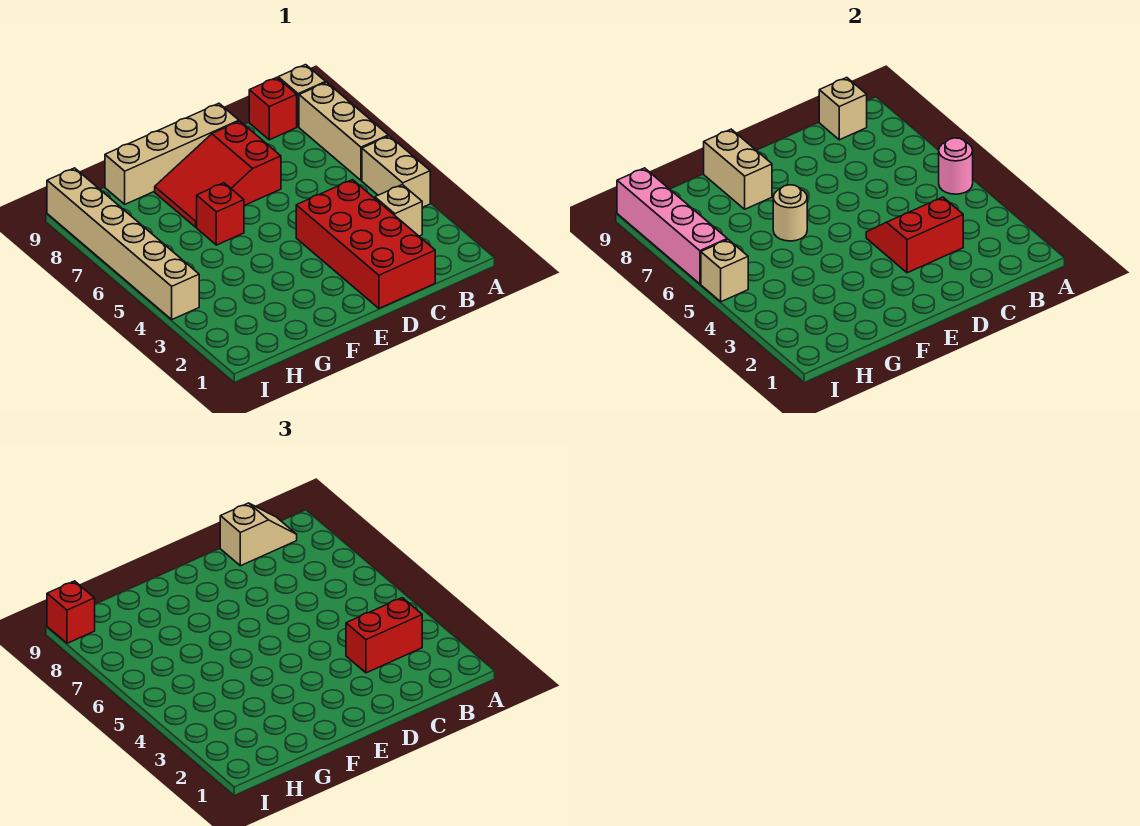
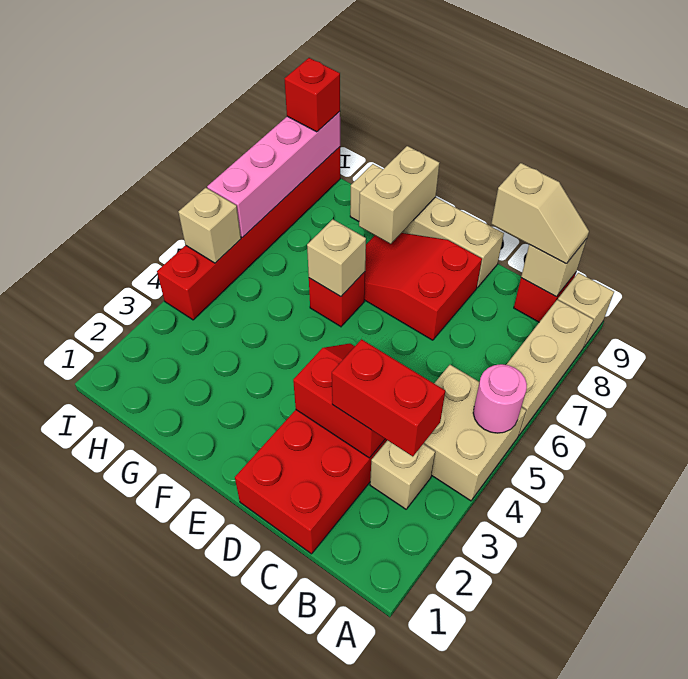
tan 1x2 brick [362,136,430,207] -> tan 2x2 brick [423,365,526,501]
tan 1x1 round brick [773,185,807,241] -> tan 1x1 brick [307,219,366,297]
tan 1x6 brick [47,168,199,319] -> red 1x6 brick [157,147,340,320]

